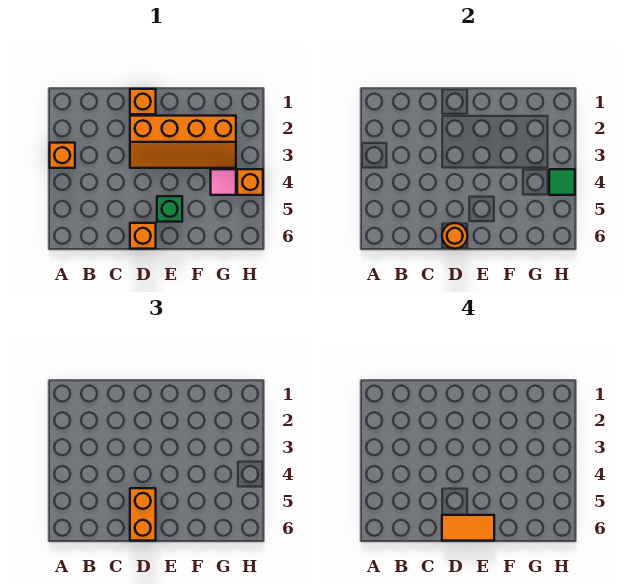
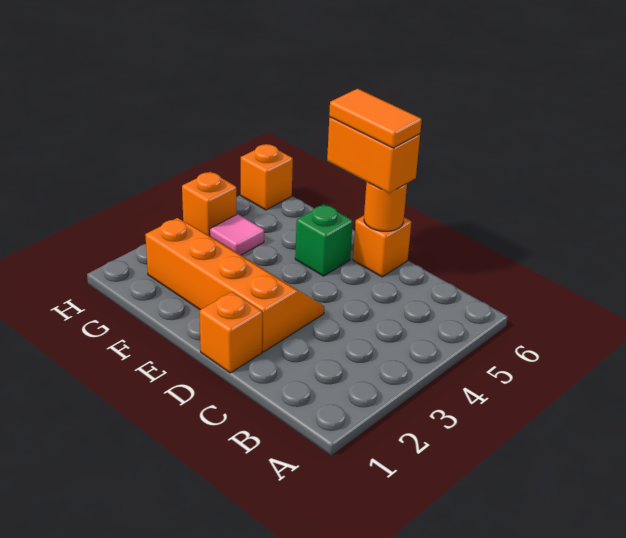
orange 1x1 brick [50,143,75,168] -> orange 1x1 brick moved to [241,144,293,210]
orange 1x2 brick [130,488,156,541] -> orange 1x2 brick turned to [327,117,420,193]
green 1x1 tile [549,169,575,195] -> none

